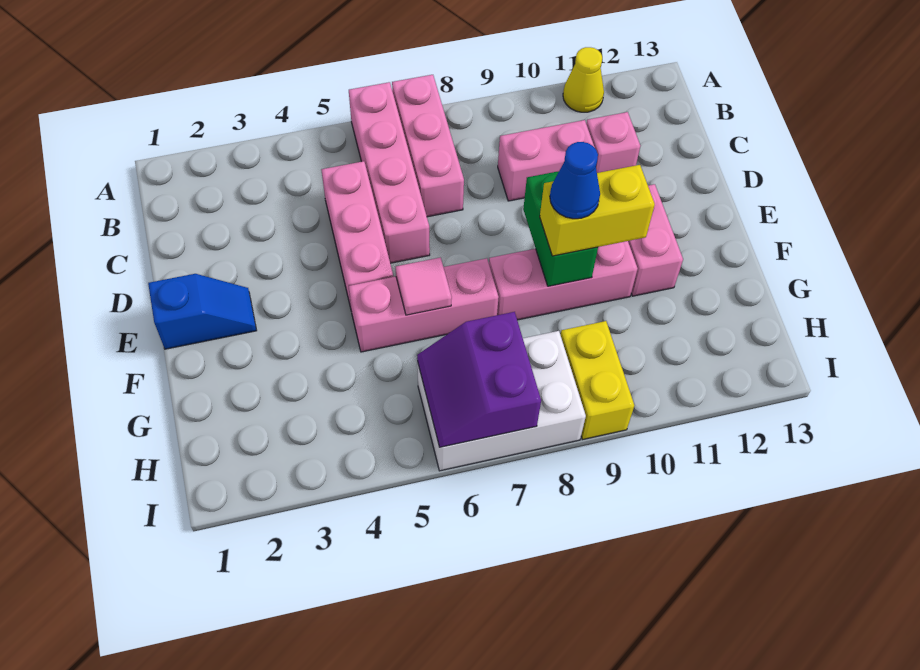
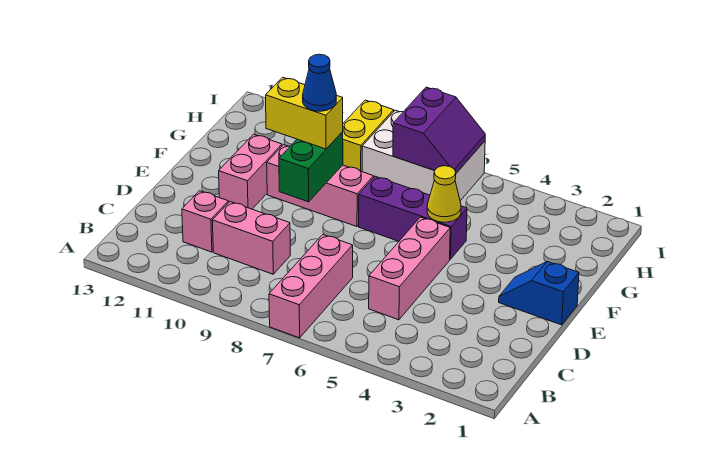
pink 1x4 brick [349,82,430,263] -> none
yellow 1x1 cone [563,47,604,112] -> yellow 1x1 cone moved to [427,166,461,222]
pink 1x3 brick [349,258,499,352] -> purple 1x3 brick [359,176,467,259]
pink 1x1 tile [396,258,452,315] -> none

